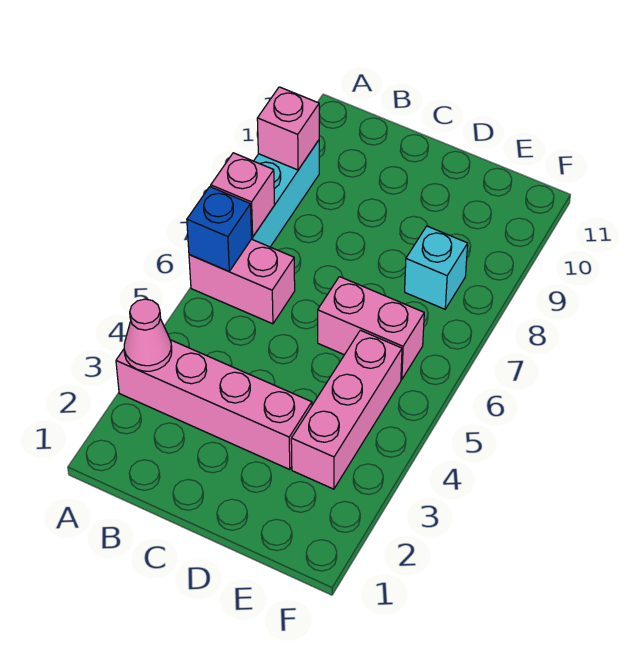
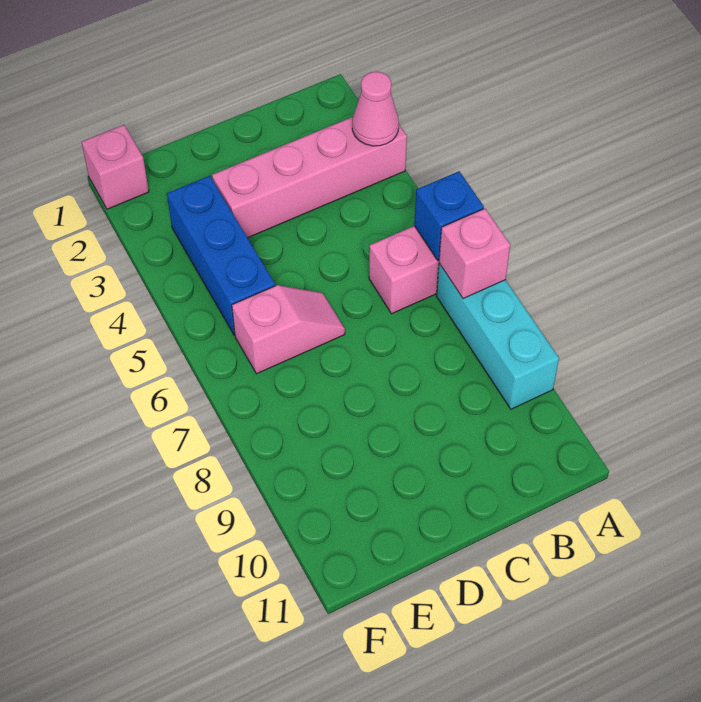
pink 1x1 brick [257,87,319,170] -> pink 1x1 brick moved to [82,125,149,209]
pink 1x2 brick [318,277,424,380] -> pink 1x2 slope [232,285,345,374]
pink 1x3 brick [291,330,402,489] -> blue 1x3 brick [167,176,275,335]
cyan 1x1 brick [405,226,468,309] -> none

